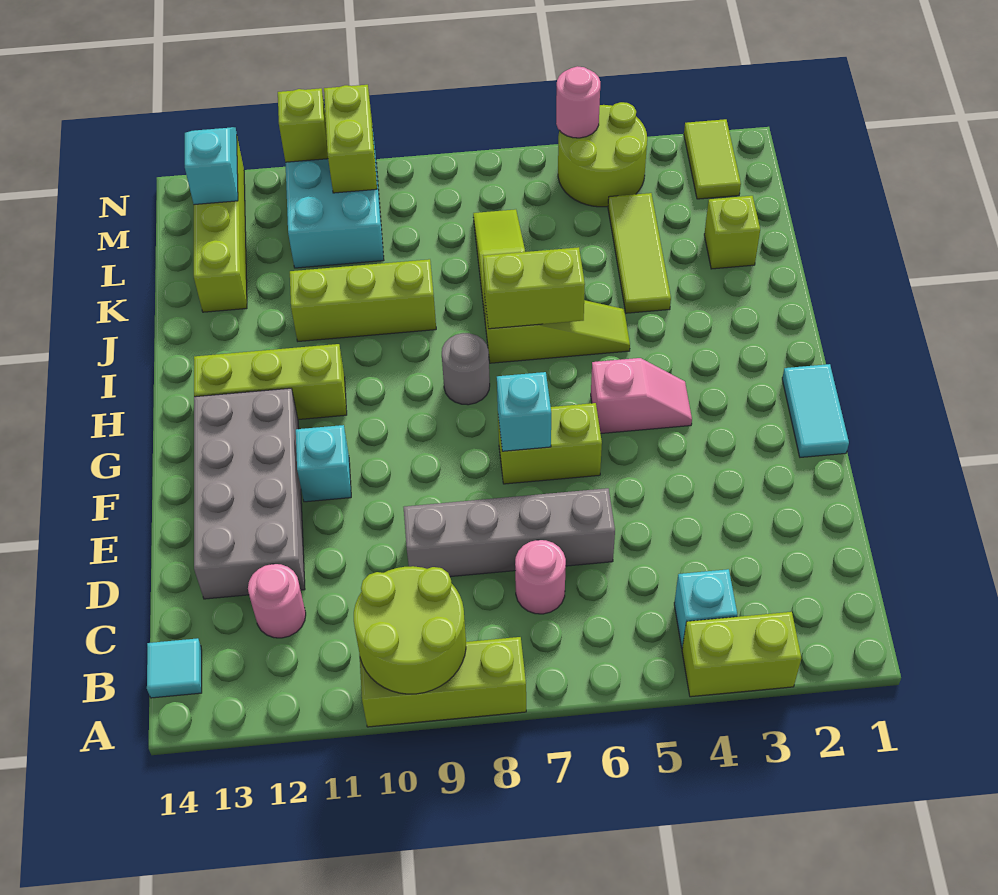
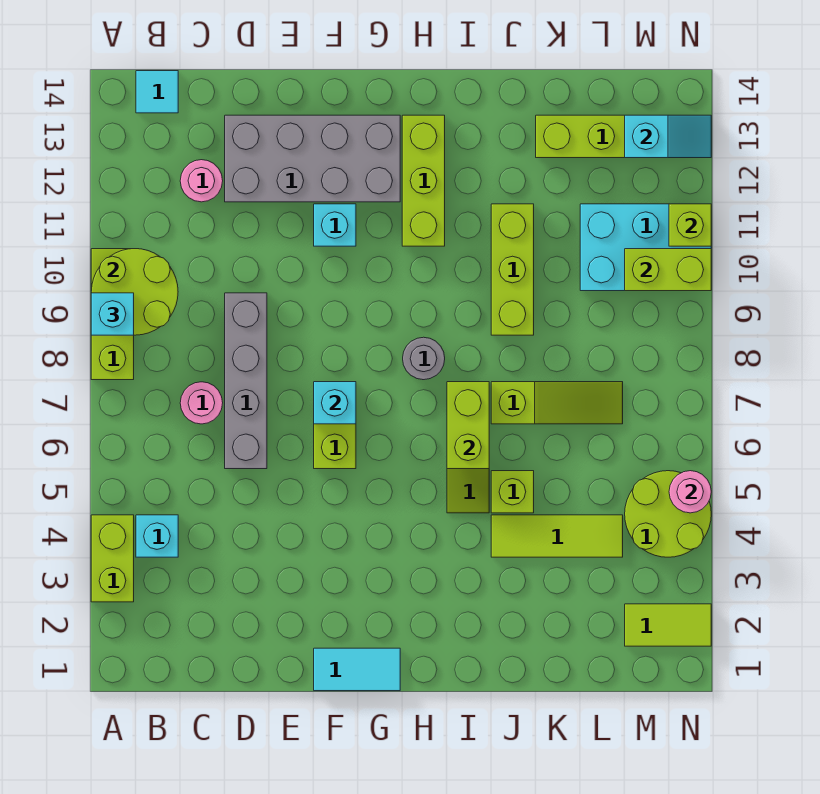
none -> cyan 1x1 brick [91,293,134,335]
pink 1x2 slope [591,358,692,433] -> none
lime 1x1 brick [704,196,760,269] -> lime 1x1 brick moved to [491,471,534,513]

